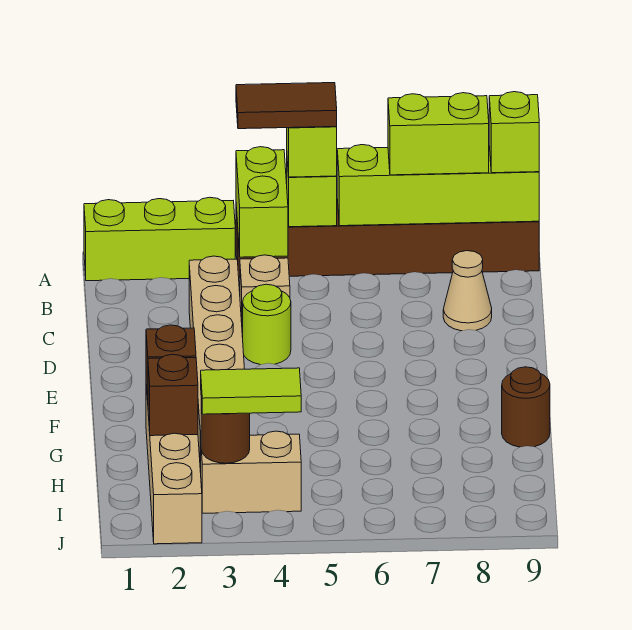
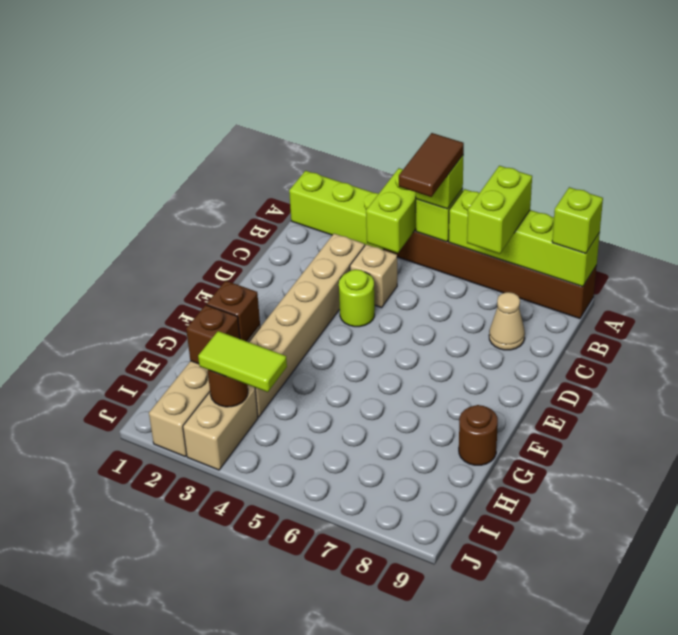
brown 1x2 tile [236,83,337,129] -> brown 1x2 tile turned to [399,133,464,197]
lime 1x2 brick [388,93,489,175] -> lime 1x2 brick turned to [467,166,532,254]
tan 1x2 brick [201,431,301,513] -> tan 1x2 brick turned to [183,385,258,470]

